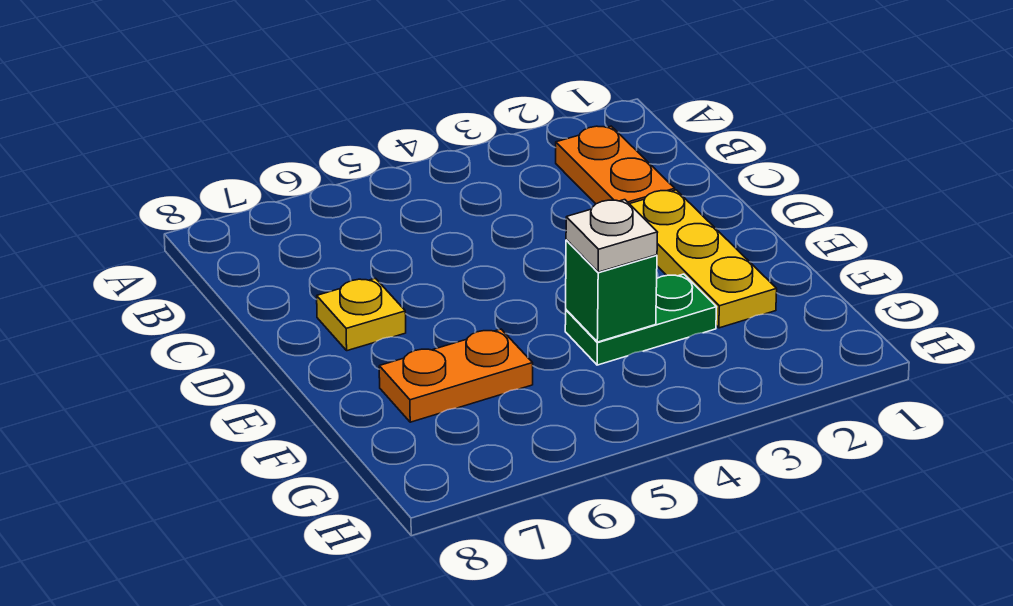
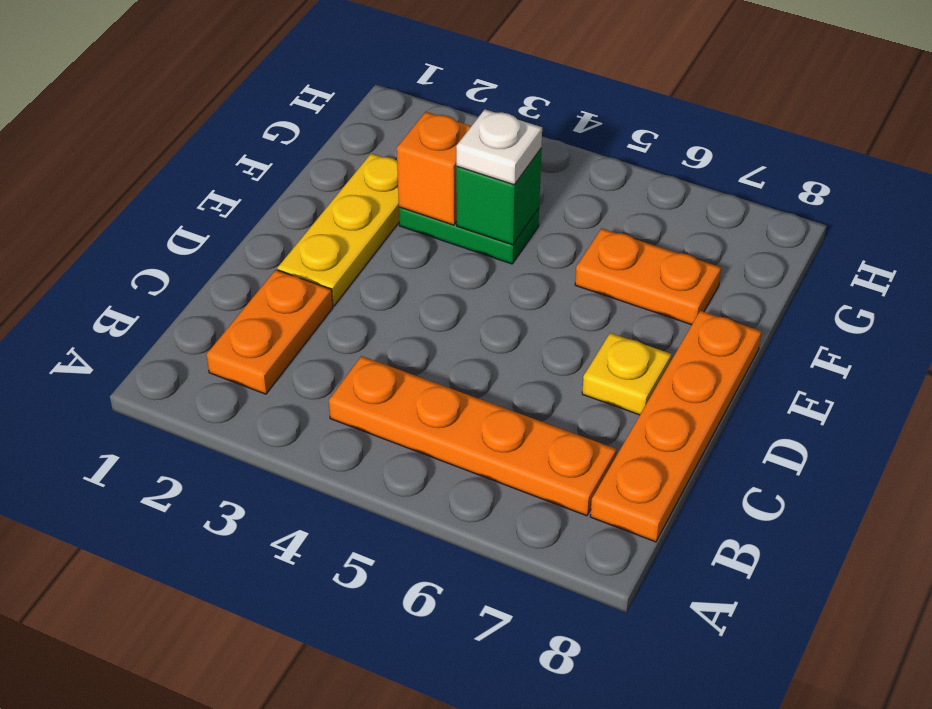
none -> orange 1x4 plate [329,356,616,516]
none -> orange 1x4 plate [590,311,762,542]
none -> orange 1x1 brick [397,112,471,225]

